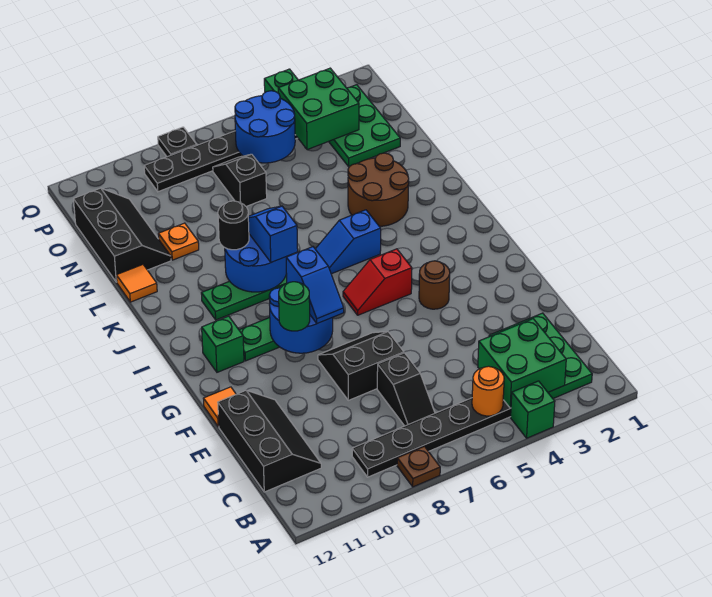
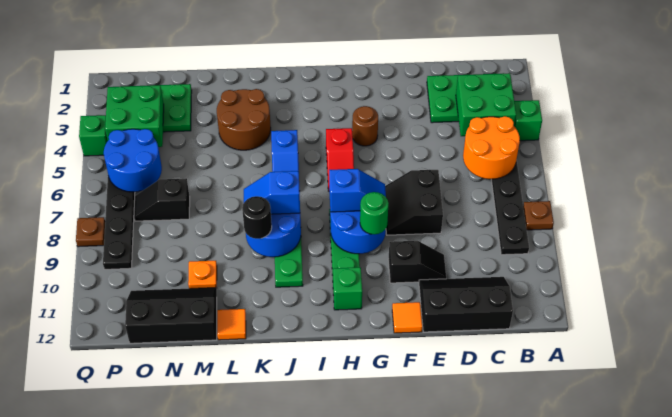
orange 1x1 round brick [472,366,504,416] -> orange 2x2 round brick [463,116,520,179]
black 1x2 slope [377,353,435,426] -> black 1x2 slope moved to [388,241,446,283]
black 1x1 plate [158,127,197,157] -> brown 1x1 plate [76,217,105,247]

